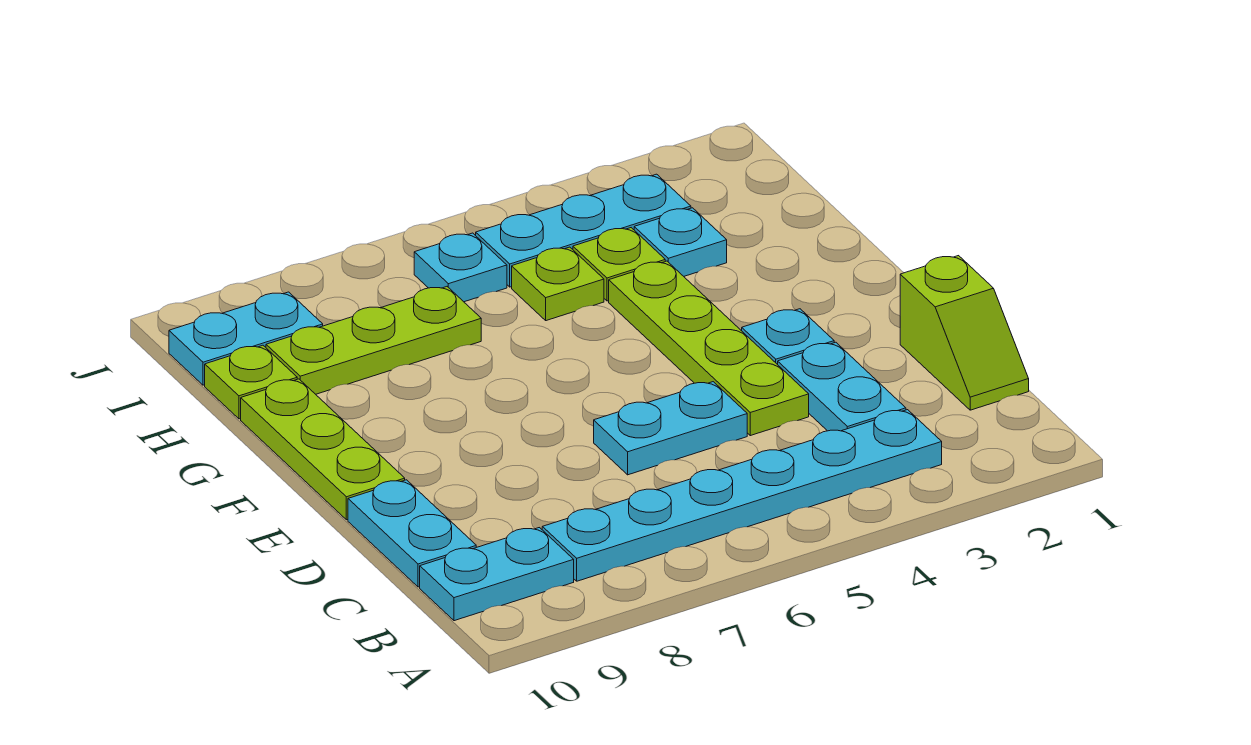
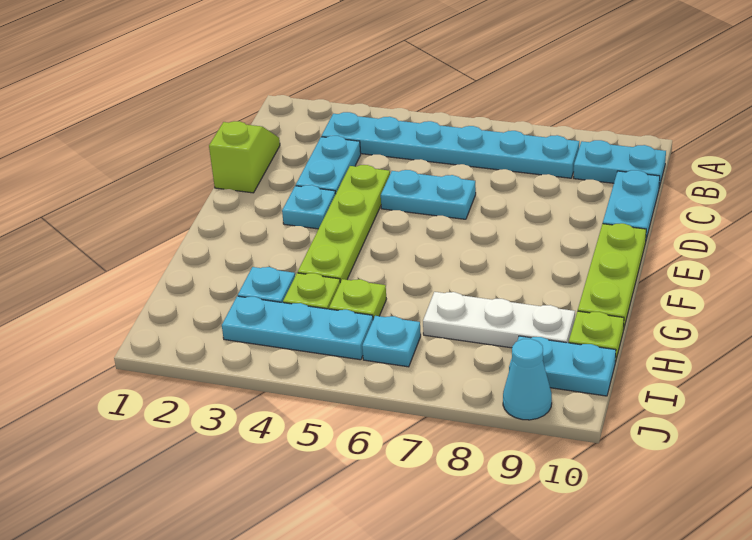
lime 1x3 plate [266,287,481,394] -> white 1x3 plate [423,292,575,348]
none -> cyan 1x1 cone [503,339,552,420]

